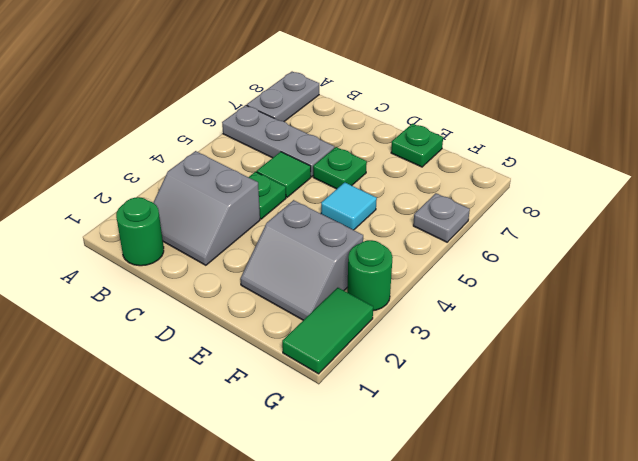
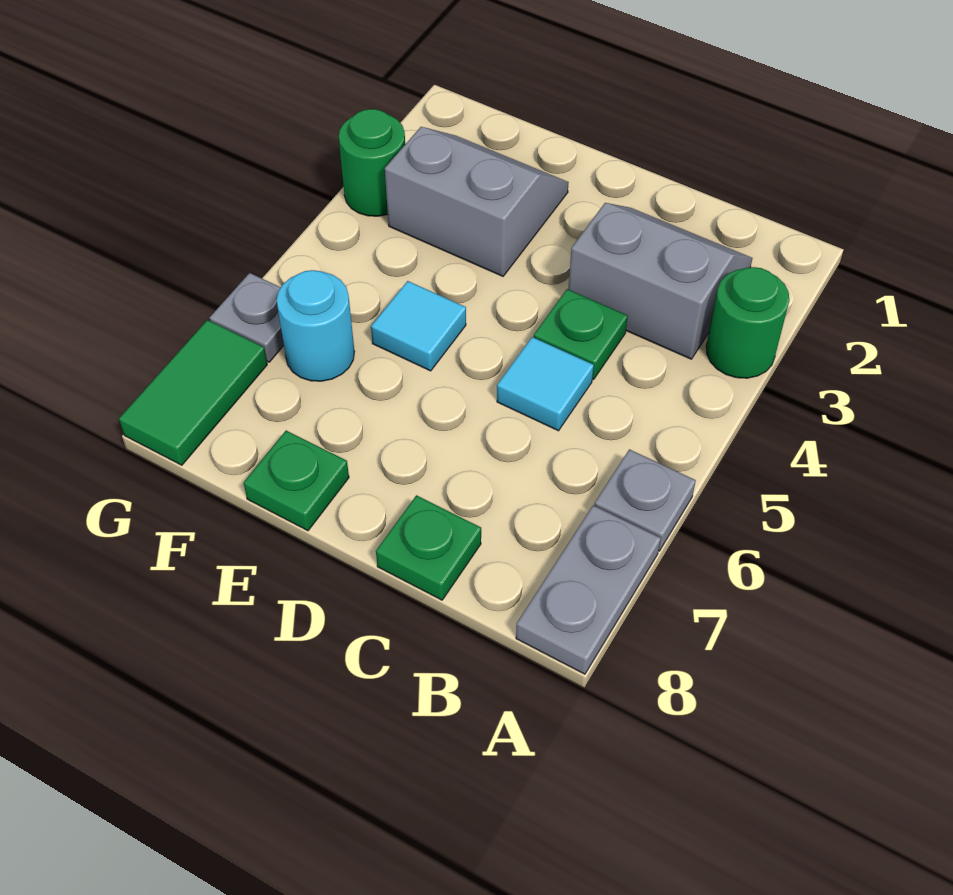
grey 1x3 plate [222,105,334,177] -> grey 1x1 plate [594,449,696,551]
green 1x1 round brick [116,197,164,266] -> green 1x1 round brick moved to [706,267,789,378]
green 1x1 tile [257,152,311,197] -> cyan 1x1 tile [497,337,594,431]
green 1x1 plate [313,147,367,189] -> green 1x1 plate moved to [376,495,481,600]
none -> cyan 1x1 round brick [277,270,355,381]
green 1x2 tile [282,288,373,374] -> green 1x2 tile moved to [119,320,267,465]

